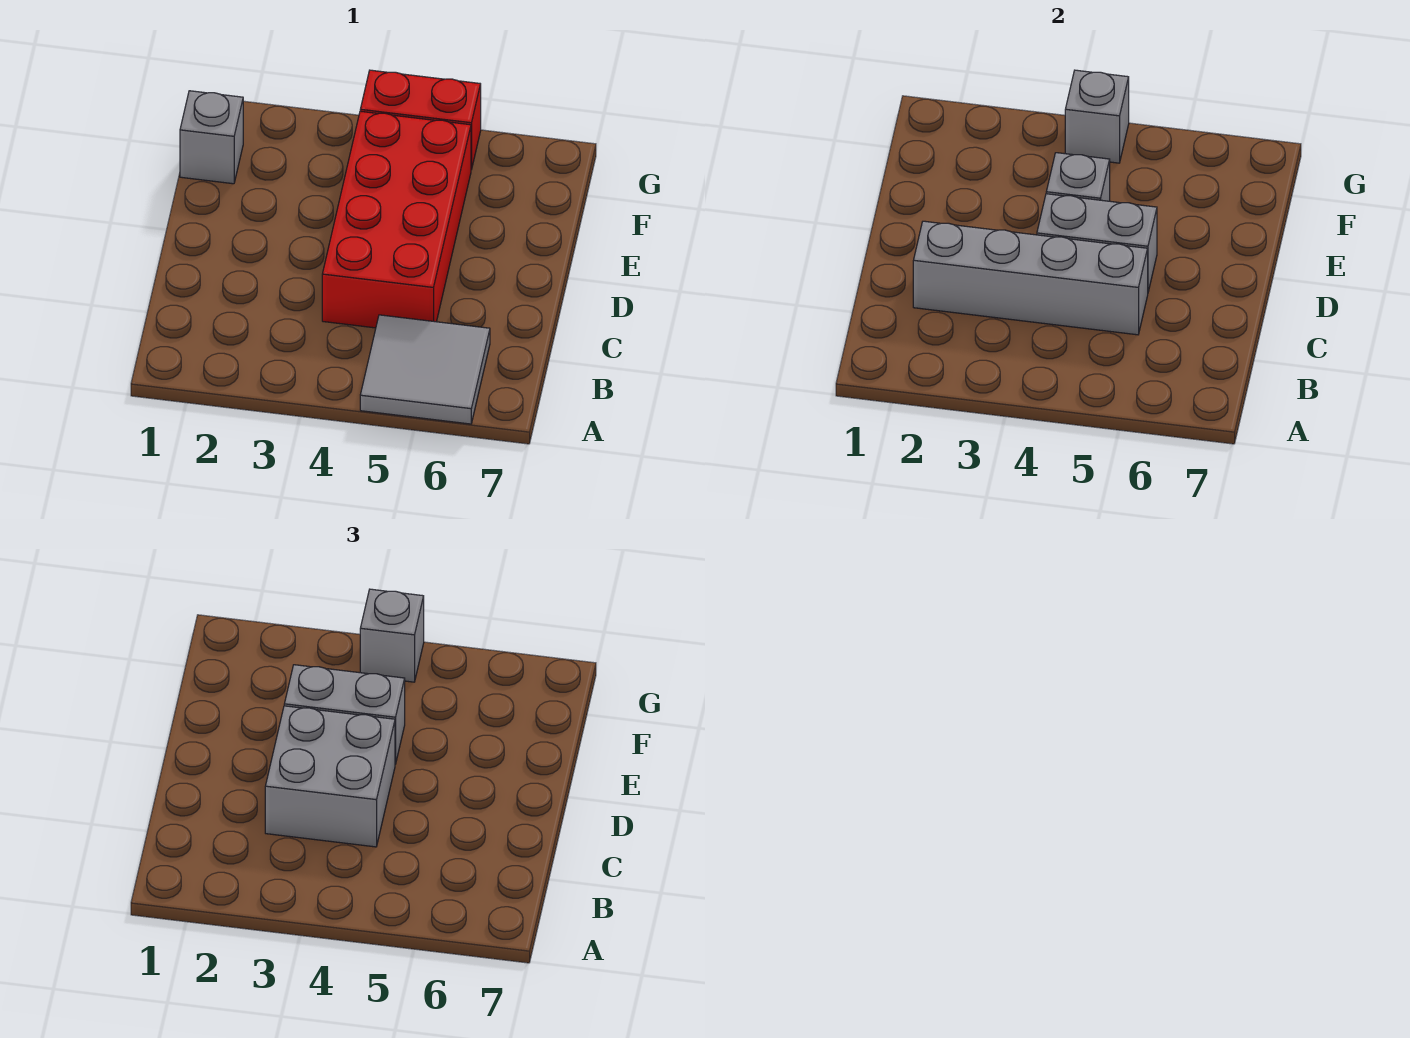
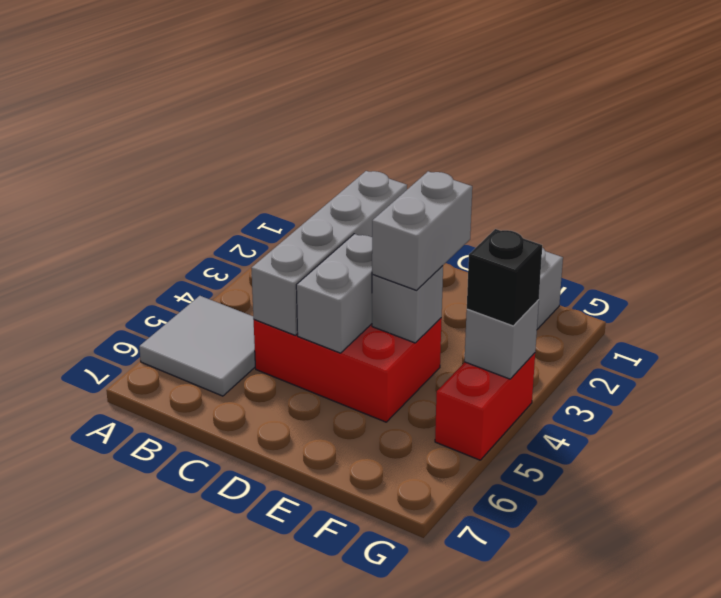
grey 2x2 brick [265,706,395,847] -> none
red 2x4 brick [322,111,471,328] -> red 2x3 brick [254,318,442,422]
grey 1x1 brick [360,589,424,682] -> black 1x1 brick [467,229,542,326]

